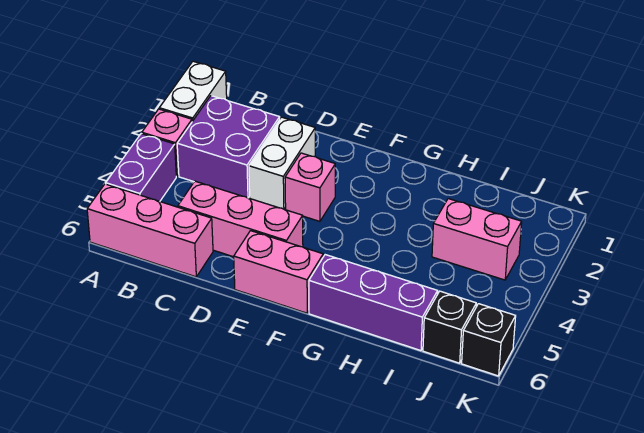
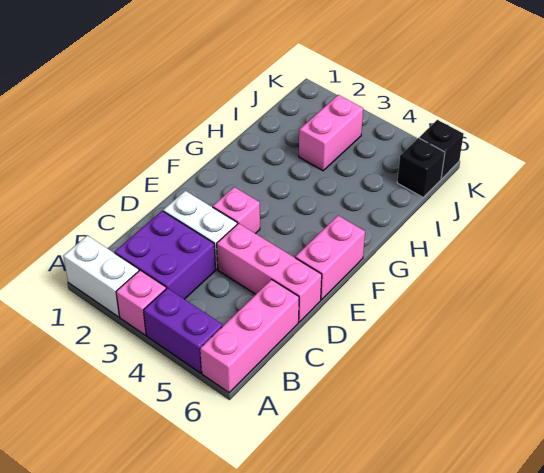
pink 1x3 brick [178,181,303,257] -> pink 1x3 brick turned to [217,223,322,322]
purple 1x3 brick [309,255,438,351] -> none

